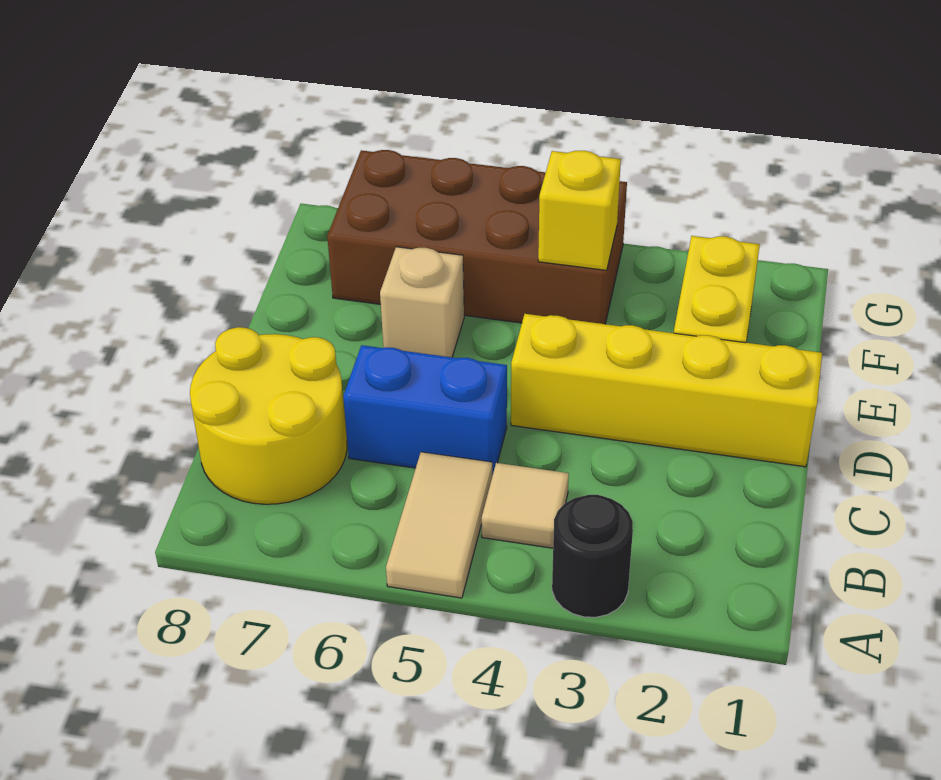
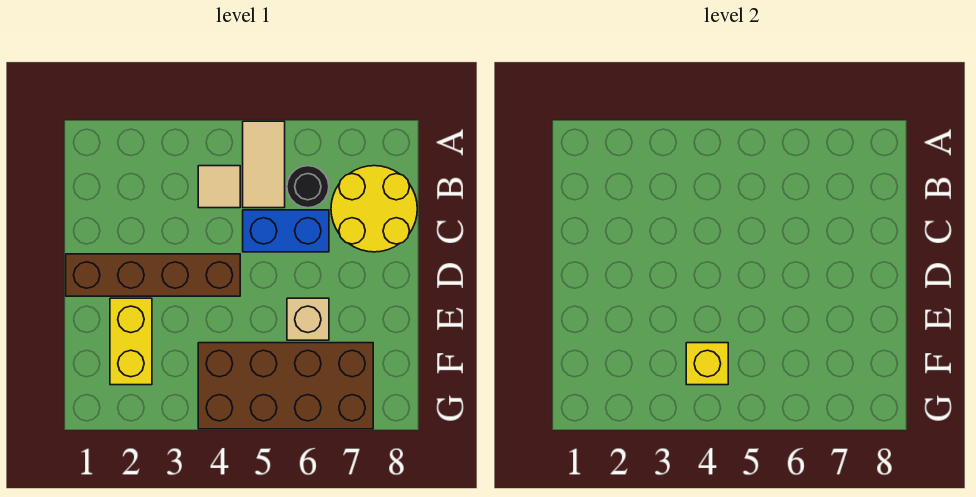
black 1x1 round brick [552,495,633,617] -> black 1x1 round brick moved to [287,166,329,208]
yellow 1x4 brick [511,314,822,467] -> brown 1x4 brick [66,254,240,296]

